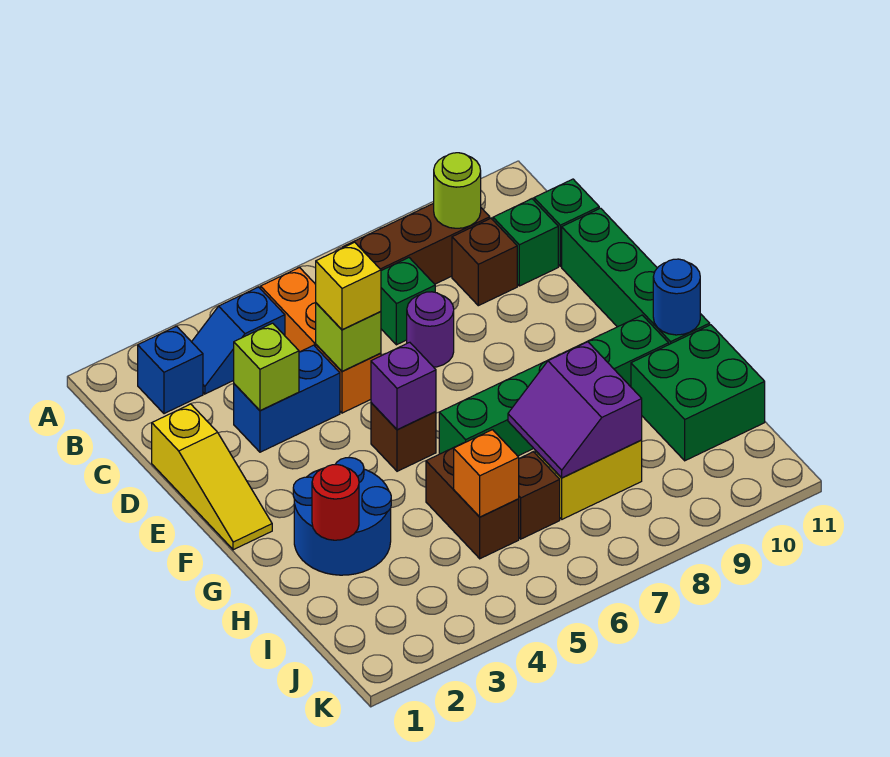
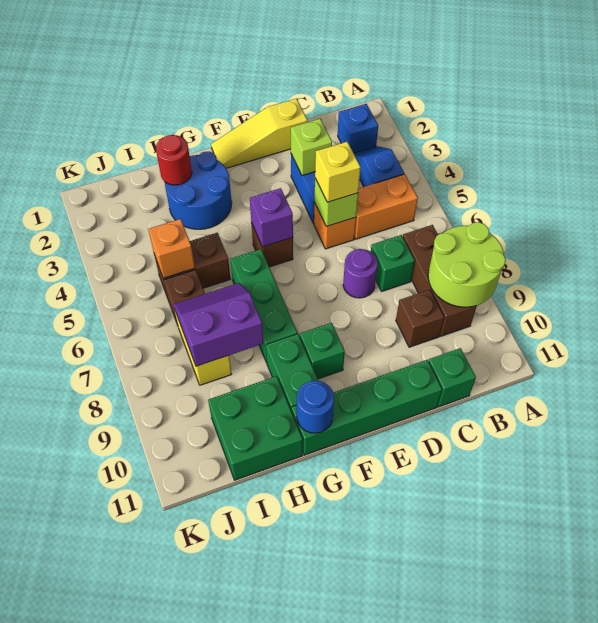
lime 1x1 round brick [434,153,481,228] -> lime 2x2 round brick [428,222,506,307]
green 1x1 brick [493,199,558,286] -> green 1x1 brick moved to [299,323,345,379]

